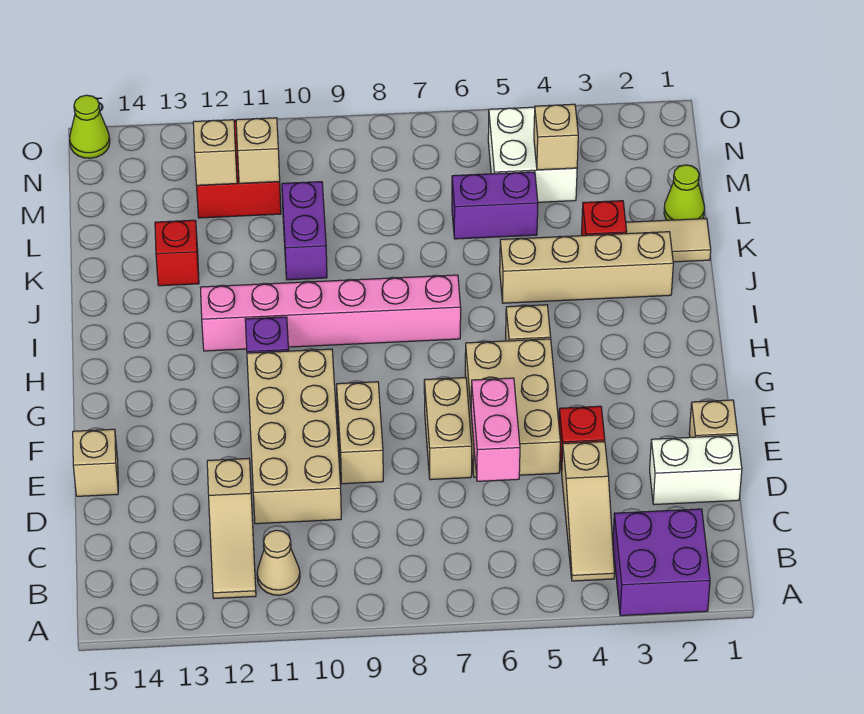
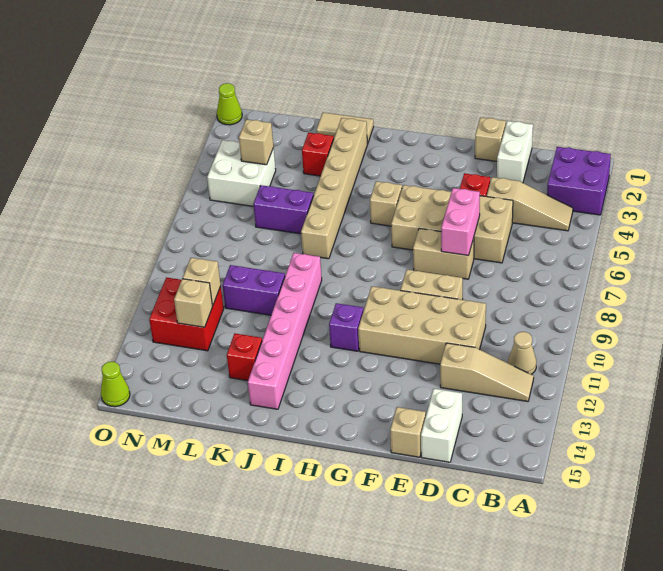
pink 1x2 brick [471,378,520,481] -> pink 1x2 brick turned to [441,188,480,256]
none -> white 1x2 brick [421,389,462,462]
tan 2x3 brick [465,339,560,477] -> tan 2x4 brick [391,185,513,263]
pink 1x6 brick [200,275,461,351] -> pink 1x6 brick moved to [248,253,322,409]
tan 1x4 brick [500,232,673,303] -> tan 1x6 brick [301,118,367,259]
tan 1x2 tile [626,218,711,262] -> tan 1x2 tile turned to [316,113,374,144]
lime 1x1 cone [664,165,705,220] -> lime 1x1 cone moved to [217,83,242,125]
purple 1x2 brick [452,172,538,239] -> purple 1x2 brick turned to [253,185,314,234]

